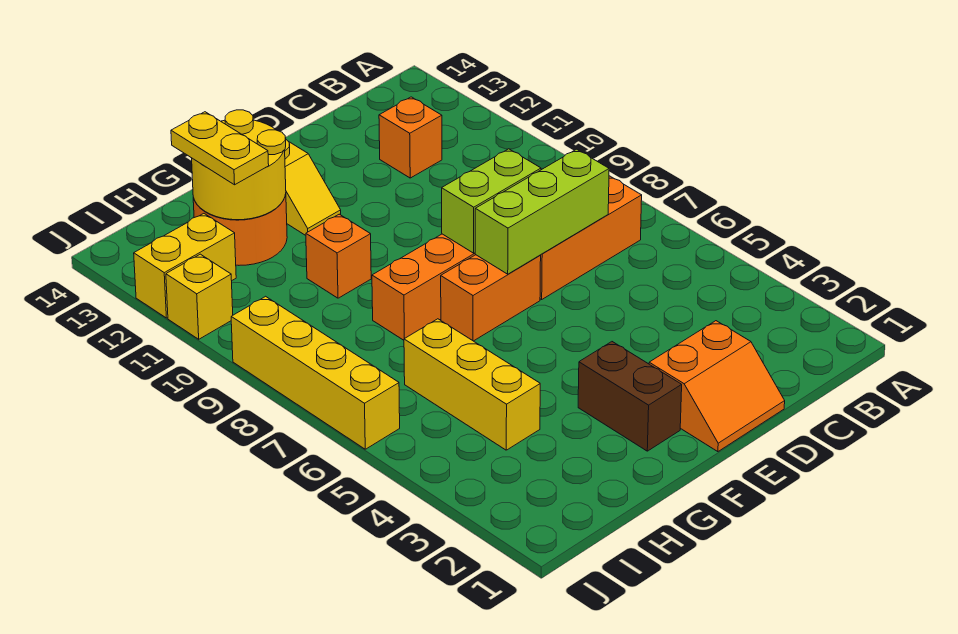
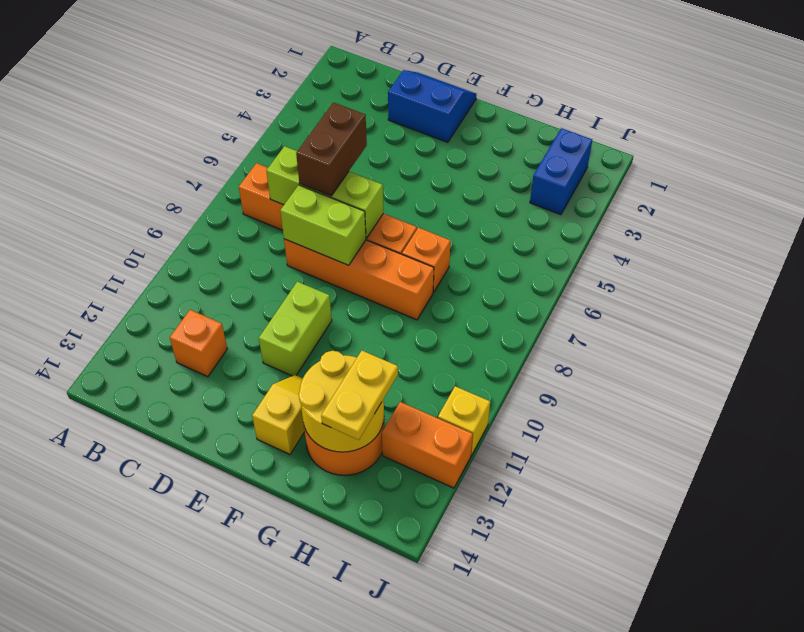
orange 2x2 slope [649,321,785,452] -> blue 2x2 slope [388,70,477,142]
none -> lime 1x2 brick [259,282,332,376]
brown 1x2 brick [578,342,682,451] -> brown 1x2 brick moved to [296,103,367,196]
orange 1x1 brick [306,214,371,298] -> orange 1x1 brick moved to [402,228,451,292]
yellow 1x3 brick [404,319,540,450] -> none
none -> blue 1x2 brick [530,128,592,215]
yellow 1x2 brick [134,214,236,318] -> orange 1x2 brick [382,402,473,488]
yellow 1x4 brick [231,296,400,449] -> none

